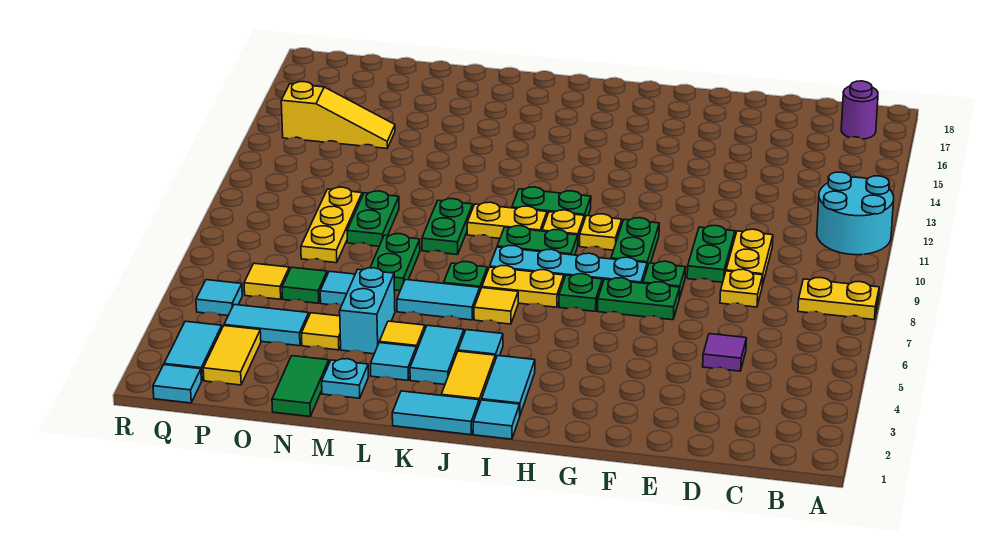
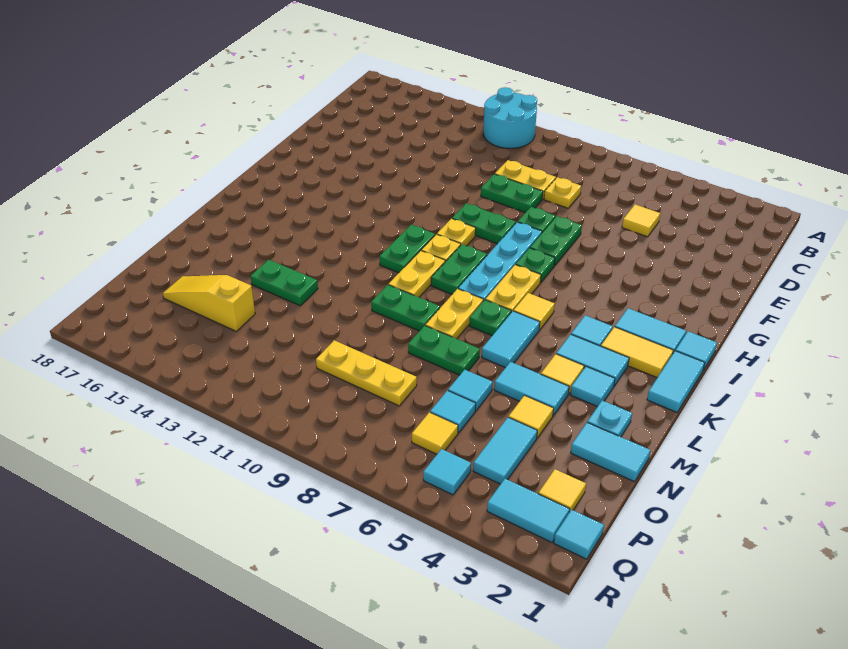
yellow 1x2 plate [798,278,879,320] -> yellow 1x2 plate moved to [425,289,484,339]
purple 1x1 round brick [841,81,878,139] -> none
purple 1x1 tile [703,334,746,371] -> yellow 1x1 tile [622,204,660,237]
cyan 1x2 brick [340,268,395,354] -> cyan 1x2 tile [494,362,569,416]
green 1x2 tile [272,356,329,416] -> cyan 1x2 tile [571,423,650,482]
green 1x2 plate [347,191,399,246] -> green 1x2 plate moved to [251,260,318,306]
green 1x1 tile [282,267,327,303] -> cyan 1x1 tile [430,390,476,433]
yellow 1x3 slope [281,82,395,148] -> yellow 1x3 slope turned to [163,275,255,331]
yellow 1x2 tile [203,326,261,385] -> yellow 1x1 tile [538,469,586,512]

